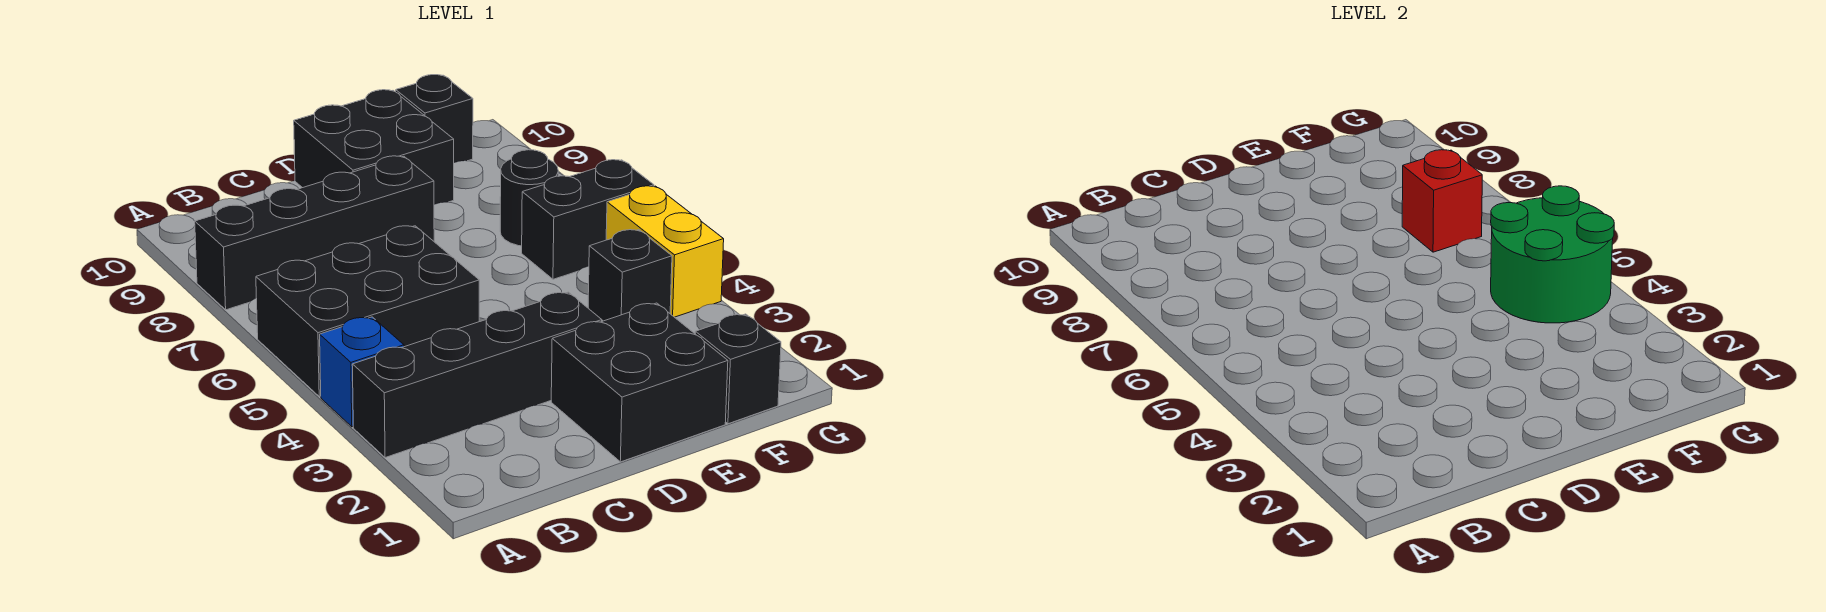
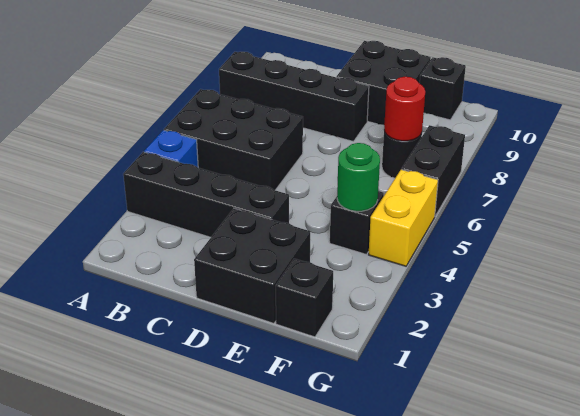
green 2x2 round brick [1491,186,1614,323] -> green 1x1 round brick [337,143,380,211]
black 1x2 brick [522,160,654,279] -> black 1x2 brick turned to [402,125,465,216]
red 1x1 brick [1402,150,1482,252] -> red 1x1 round brick [384,77,425,141]

